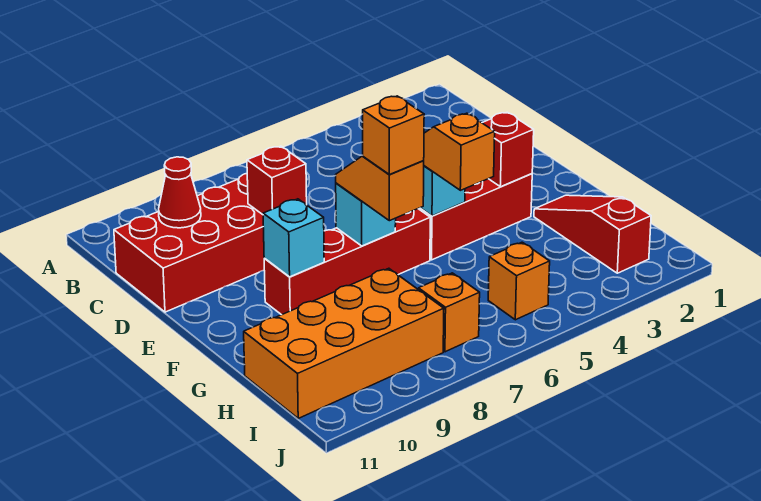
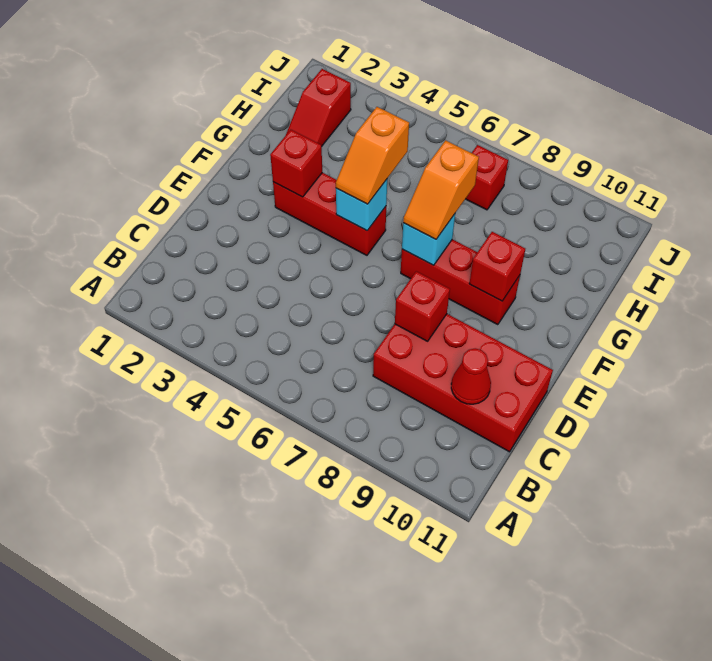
red 1x4 brick [264,209,430,315] -> red 1x3 brick [401,239,520,325]
cyan 1x1 brick [263,199,324,277] -> red 1x1 brick [469,232,525,301]
red 1x3 slope [534,195,651,273] -> red 1x2 slope [286,69,351,147]
orange 1x1 brick [363,96,424,175] -> none
orange 2x4 brick [244,268,444,418] -> none
orange 1x1 brick [488,242,550,320] -> none
orange 1x1 brick [418,273,480,352] -> red 1x1 brick [466,145,508,210]

